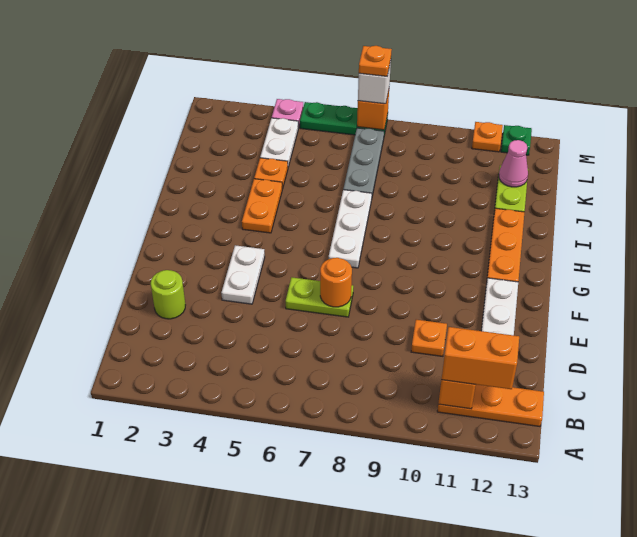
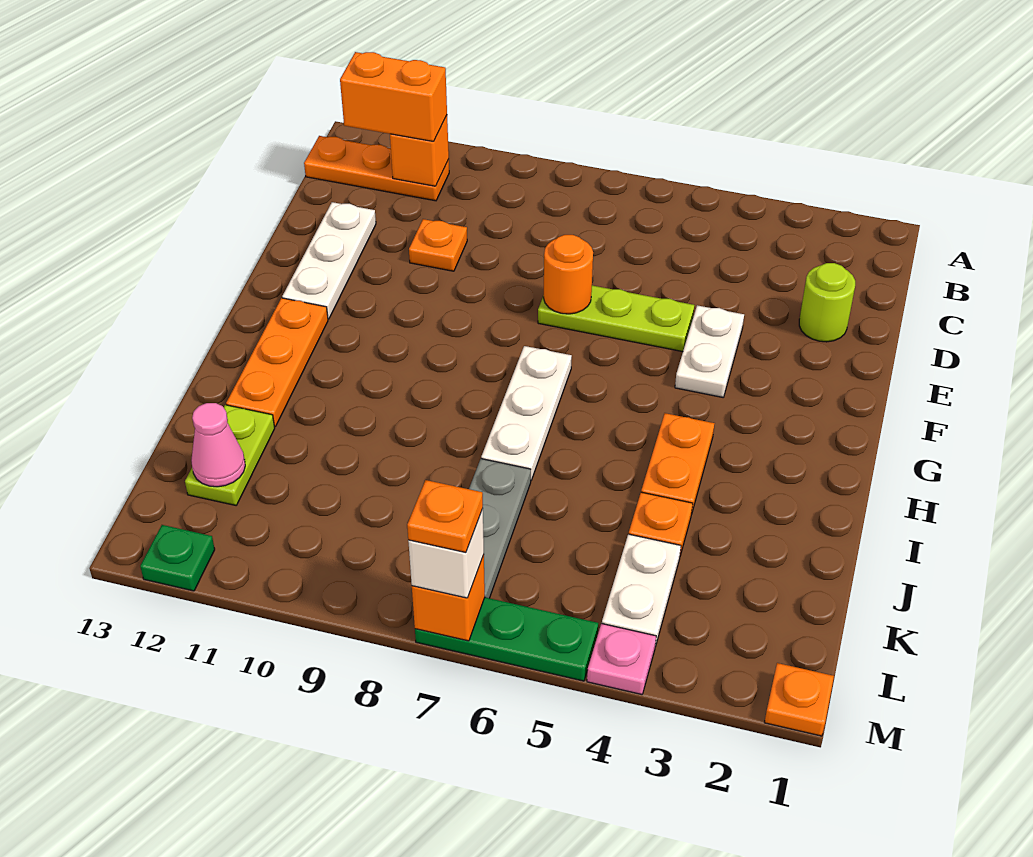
lime 1x2 plate [286,277,353,317] -> lime 1x3 plate [538,285,694,352]
orange 1x1 plate [472,122,503,152] -> orange 1x1 plate moved to [764,663,834,736]

